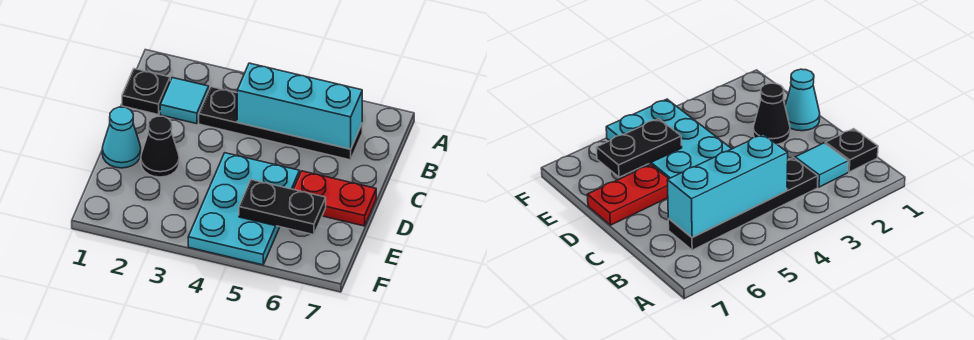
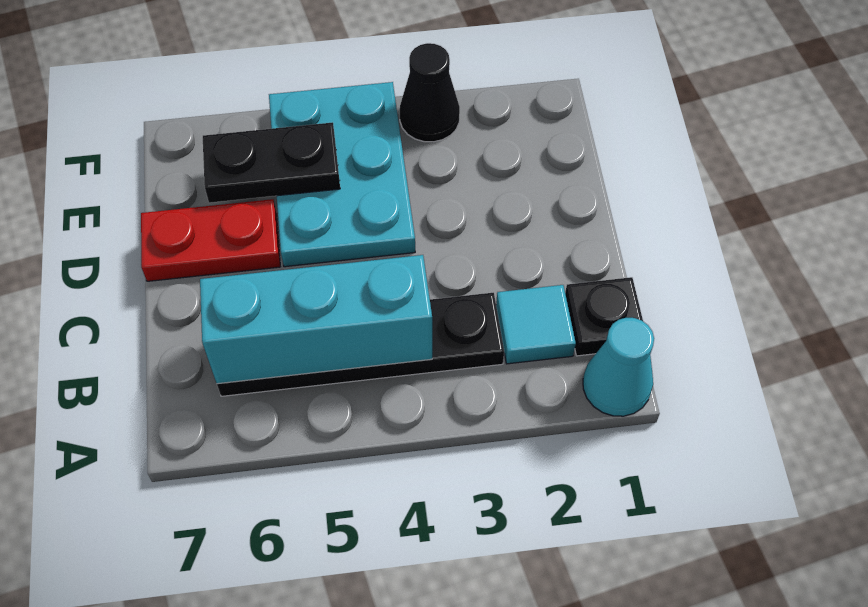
cyan 1x1 cone [102,107,141,168] -> cyan 1x1 cone moved to [583,318,654,416]
black 1x1 cone [141,116,179,177] -> black 1x1 cone moved to [400,43,460,142]

